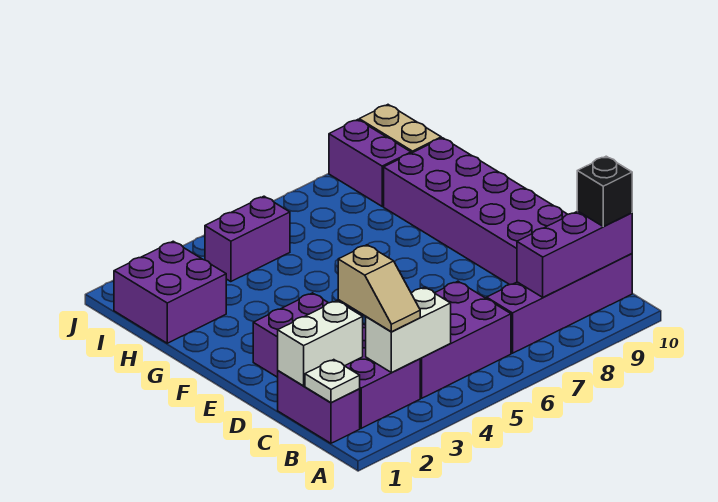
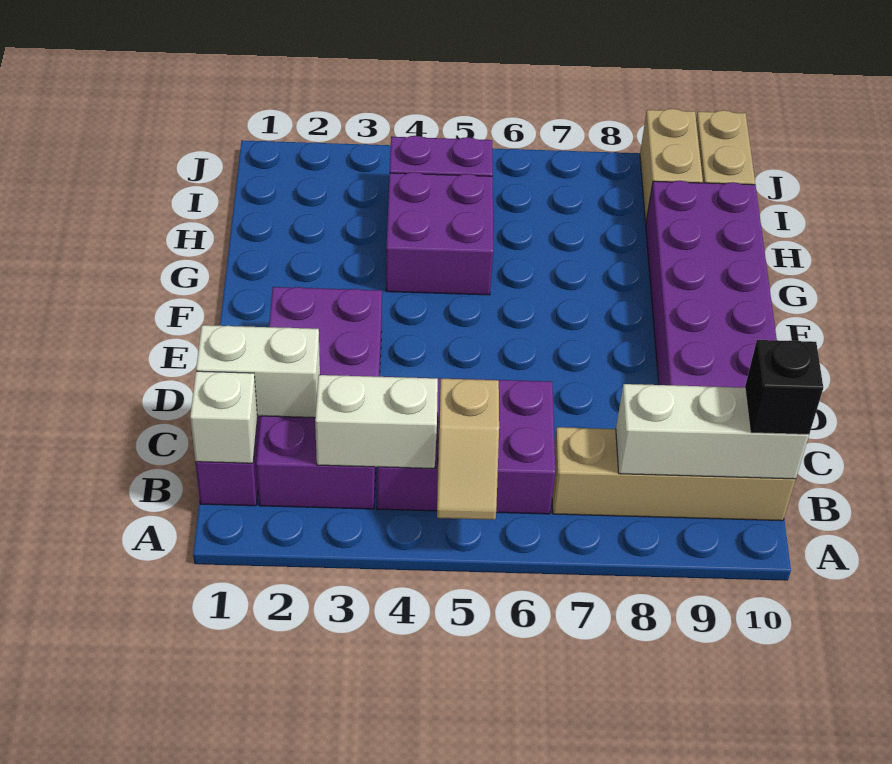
white 1x1 plate [305,360,360,403] -> white 1x1 brick [190,371,257,463]
tan 1x2 slope [338,245,420,332] -> tan 1x2 slope moved to [437,379,499,520]
purple 1x4 brick [487,254,632,353] -> tan 1x4 brick [552,427,796,521]
purple 1x3 brick [517,211,632,297] -> white 1x3 brick [616,384,809,479]
purple 2x2 brick [114,241,226,343] -> purple 2x2 brick moved to [386,172,493,295]
purple 1x2 brick [329,120,411,206] -> tan 1x2 brick [640,109,703,222]

